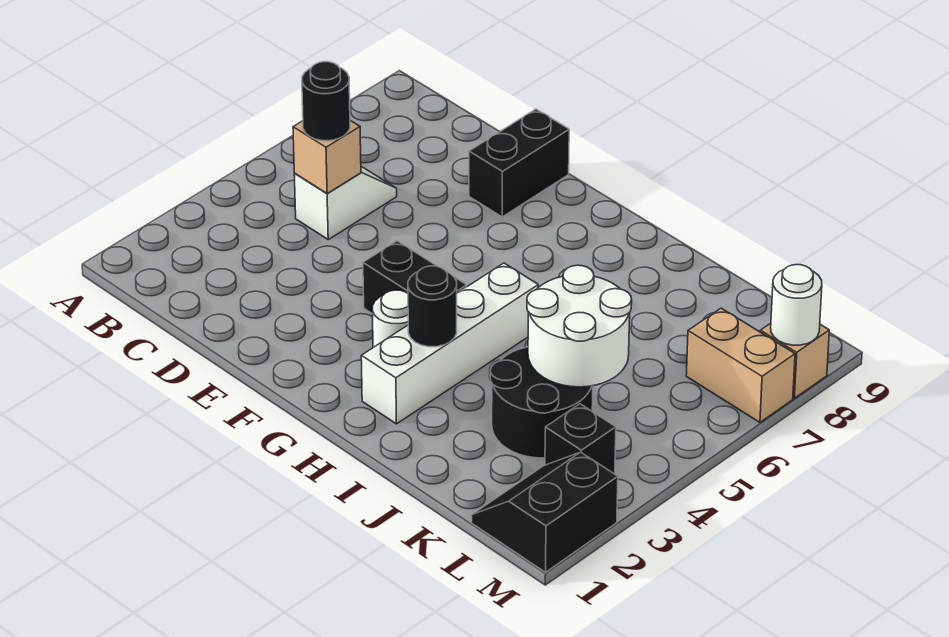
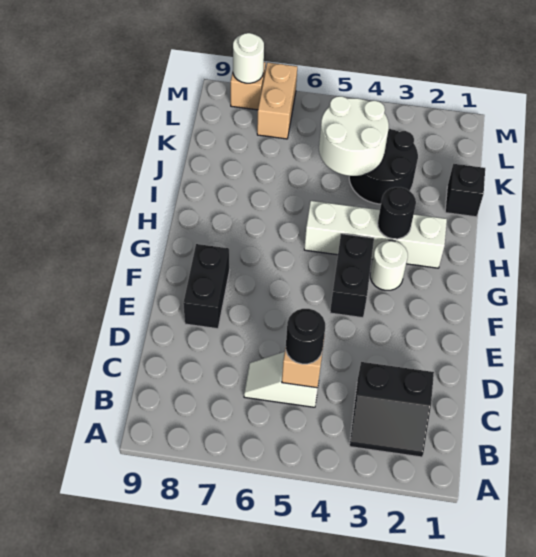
black 1x2 brick [469,109,569,217] -> black 1x2 brick turned to [183,244,230,329]
black 2x2 slope [472,452,618,572] -> black 2x2 slope moved to [350,362,434,457]
black 1x1 brick [545,404,616,473] -> black 1x1 brick moved to [445,164,485,217]

